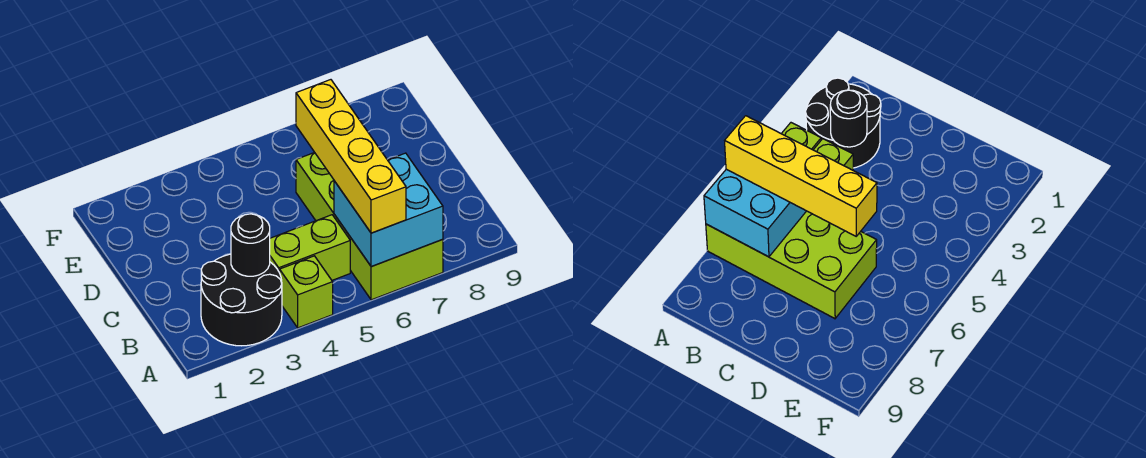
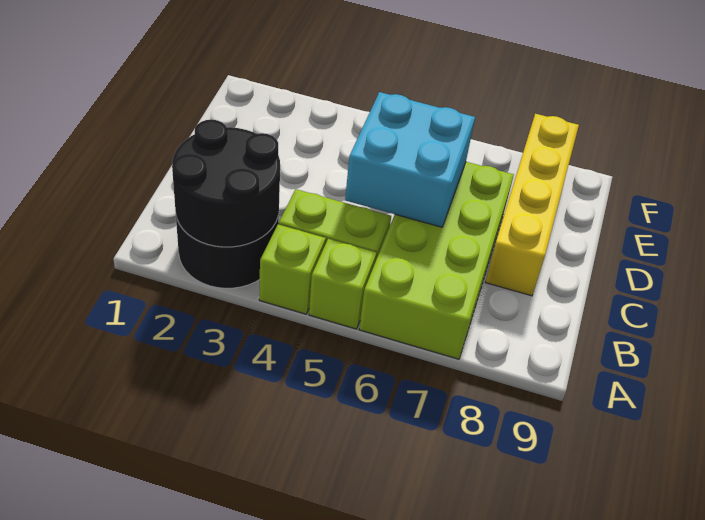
none -> lime 1x1 brick [309,239,377,329]
cyan 2x2 brick [334,153,443,267] -> cyan 2x2 brick moved to [345,92,475,227]
yellow 1x4 brick [296,80,406,233] -> yellow 1x4 brick moved to [486,114,579,296]
black 1x1 round brick [231,214,270,276] -> black 2x2 round brick [172,120,280,247]

